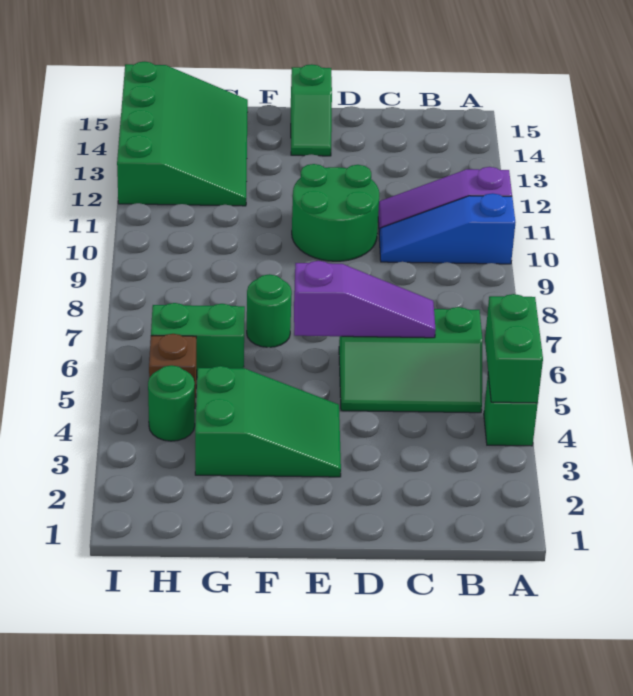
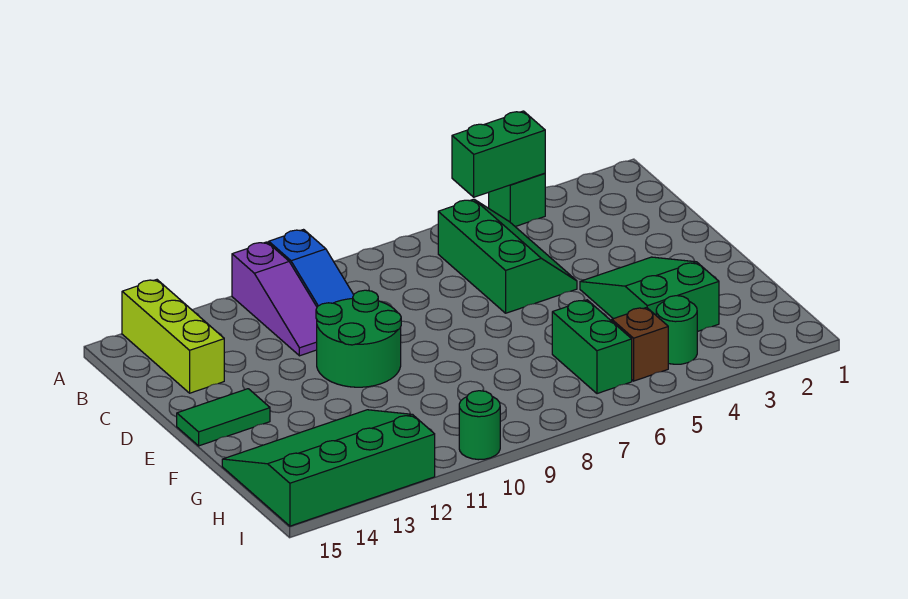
none -> lime 1x3 brick [122,280,224,393]
purple 1x3 slope [294,261,436,338] -> none
green 1x2 slope [291,64,332,156] -> green 1x2 tile [177,389,270,446]
green 1x1 round brick [247,274,292,347] -> green 1x1 round brick moved to [459,391,500,460]

